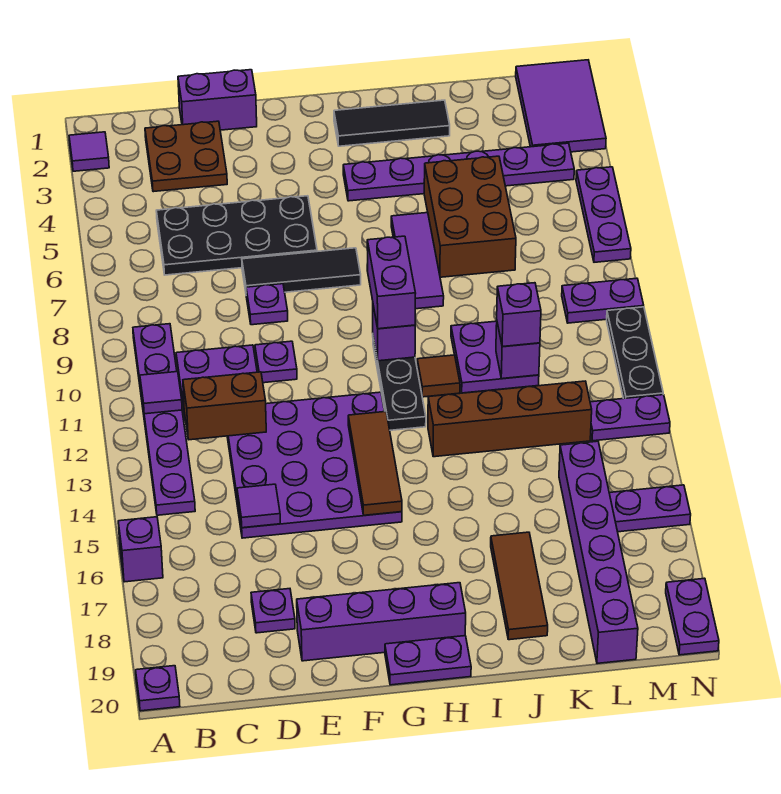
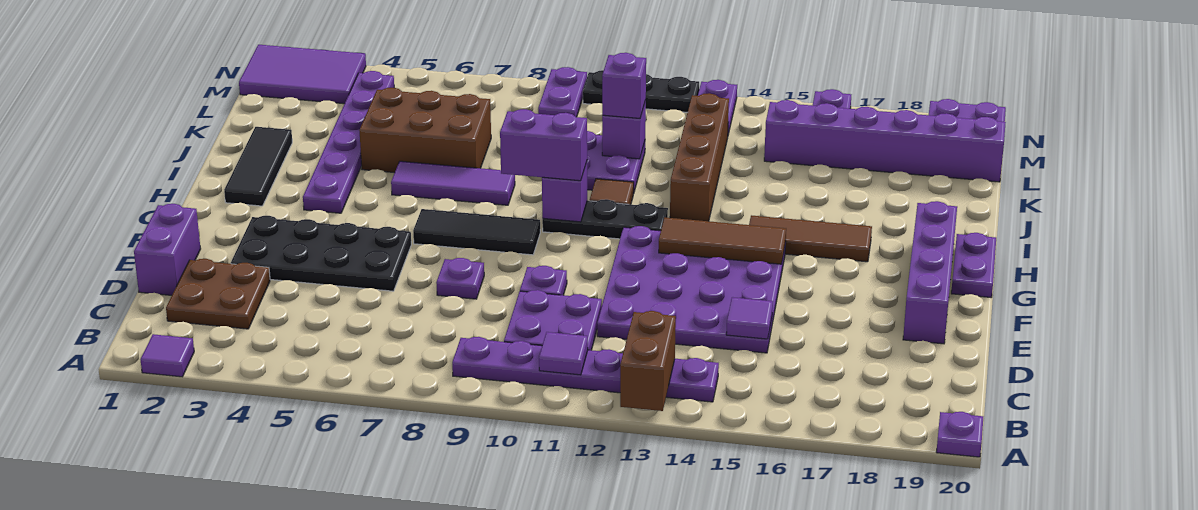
purple 1x1 brick [118,517,163,582] -> none
black 2x4 plate [156,196,317,275] -> black 2x4 plate turned to [231,216,411,291]
brown 1x2 brick [183,372,266,440] -> brown 1x2 brick moved to [620,311,676,411]
purple 1x1 plate [251,589,295,633] -> none
black 1x3 tile [242,248,361,292] -> black 1x3 tile turned to [413,209,540,255]
brown 1x3 tile [491,532,548,640] -> brown 1x3 tile moved to [749,215,872,262]
purple 1x3 plate [576,167,631,262] -> none

